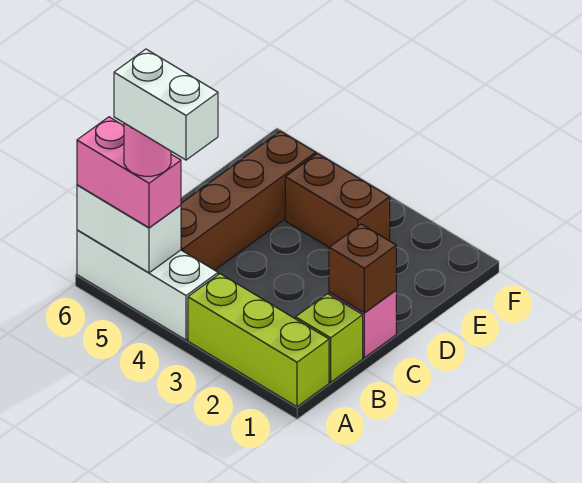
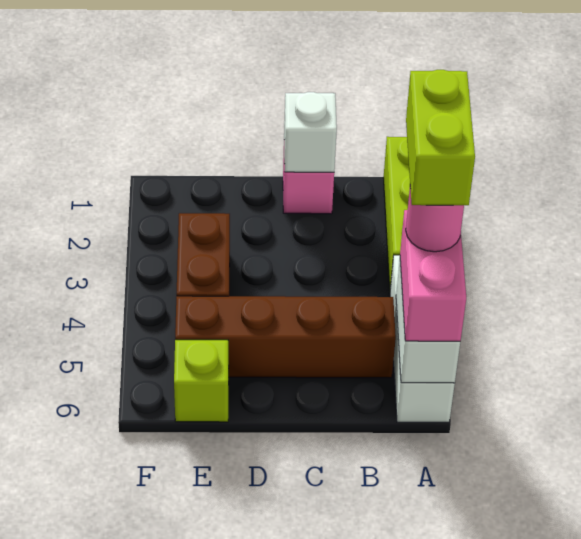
white 1x2 brick [114,49,218,160] -> lime 1x2 brick [406,70,475,205]
lime 1x1 brick [296,294,363,382] -> lime 1x1 brick moved to [174,340,229,422]
brown 1x1 brick [329,224,396,313] -> white 1x1 brick [284,92,337,172]

